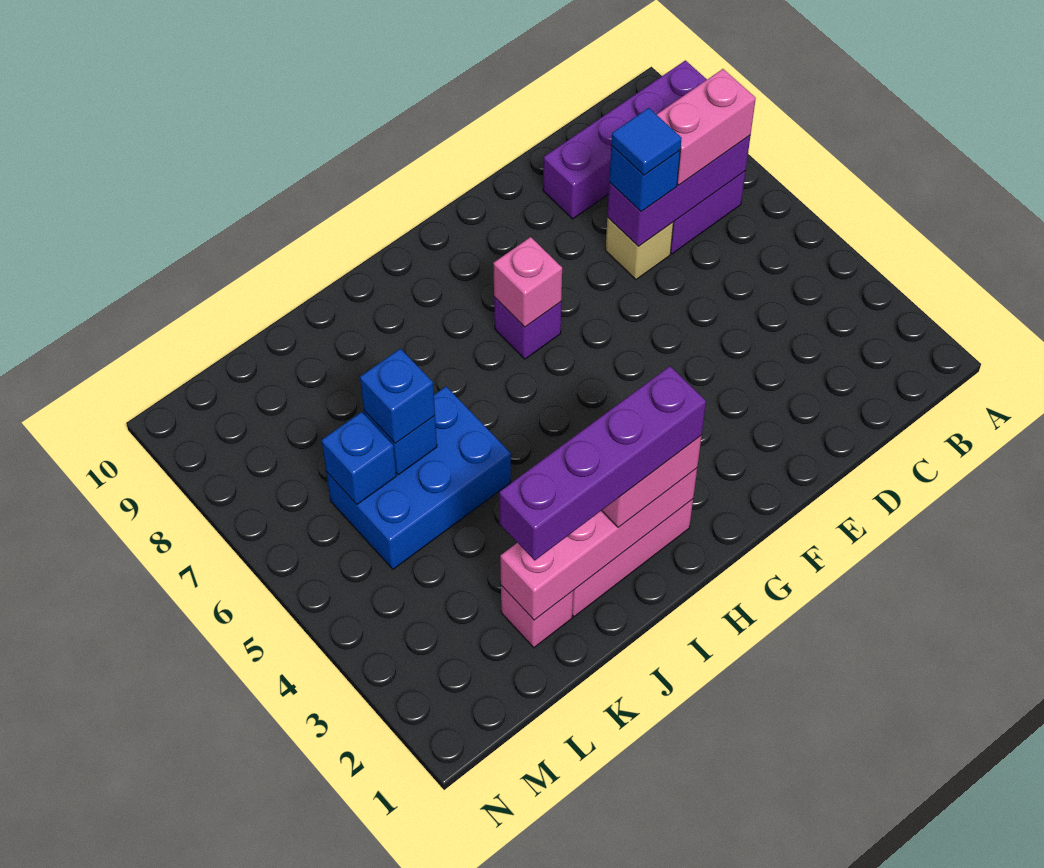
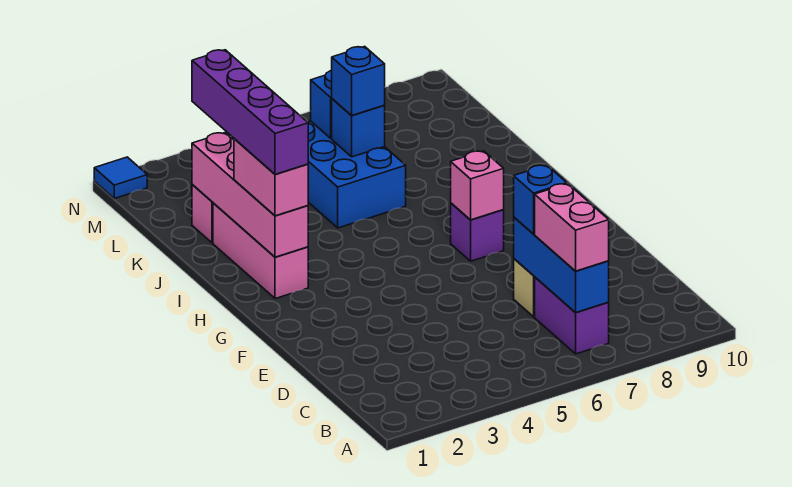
purple 1x4 brick [543,60,707,219] -> none
purple 1x3 brick [607,135,751,247] -> blue 1x3 brick [514,217,609,313]
blue 1x1 tile [611,108,682,175] -> blue 1x1 tile moved to [94,157,147,198]

